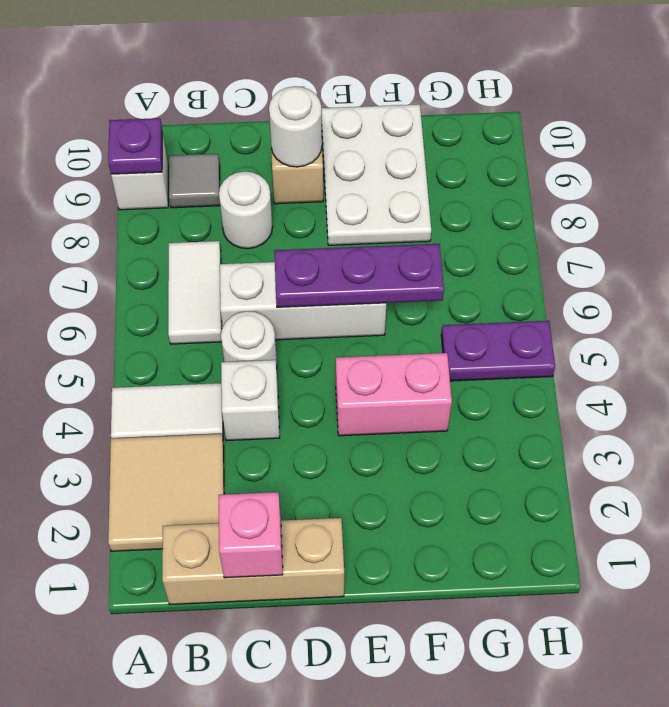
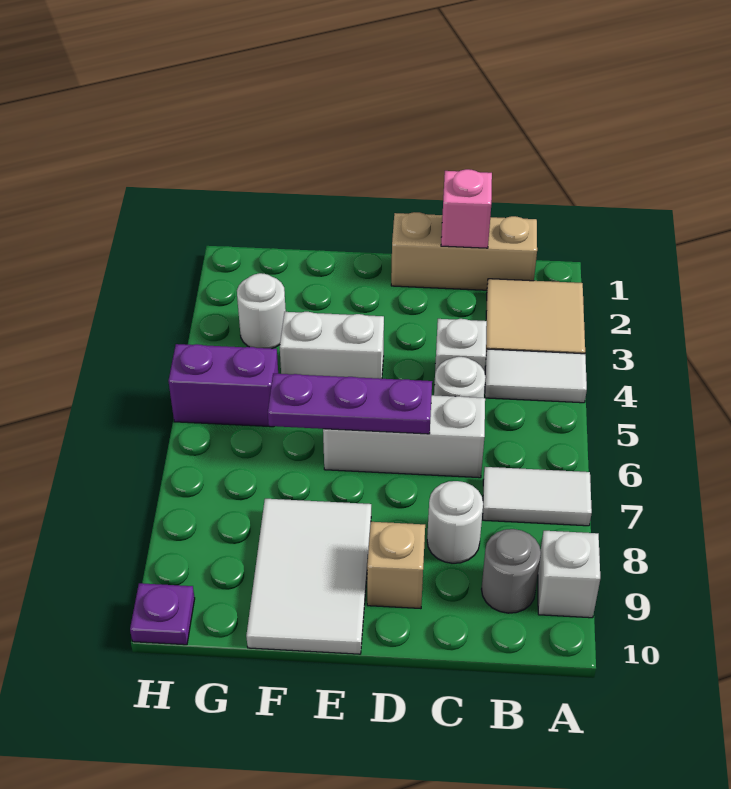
purple 1x1 plate [108,118,162,174] -> purple 1x1 plate moved to [130,583,195,645]
white 1x2 tile [168,241,222,344] -> white 1x2 tile turned to [483,467,592,526]
grey 1x1 tile [169,154,220,208] -> grey 1x1 round brick [482,529,541,613]
white 1x1 round brick [269,86,322,167] -> white 1x1 round brick moved to [237,273,286,349]
pink 1x2 brick [336,353,452,436] -> white 1x2 brick [280,312,384,379]
white 2x3 plate [321,104,431,245] -> white 2x3 tile [246,499,371,654]
purple 1x2 plate [441,321,555,381] -> purple 1x2 brick [168,344,278,427]

